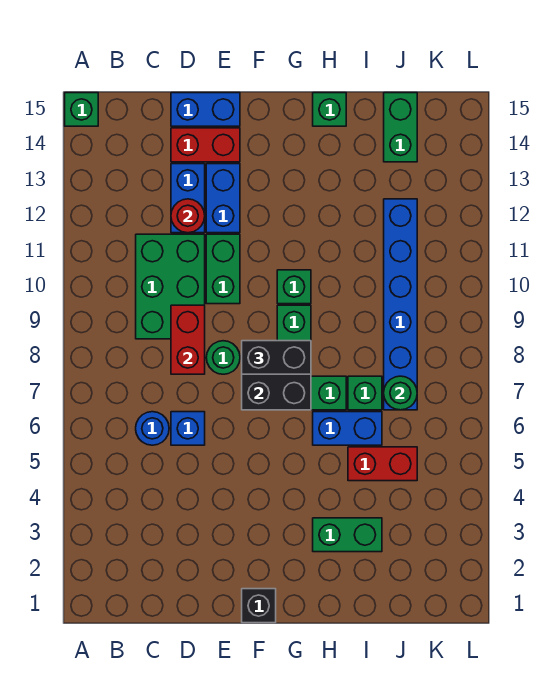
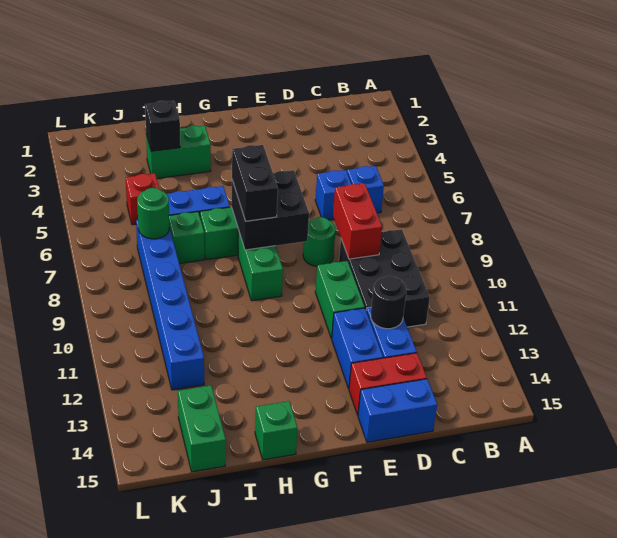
green 1x1 brick [65,93,98,126] -> none
blue 1x1 round brick [136,412,169,445] -> blue 1x1 brick [347,166,384,213]
green 2x3 brick [136,234,205,339] -> black 2x3 brick [339,229,430,327]
red 1x1 round brick [171,199,205,233] -> black 1x1 round brick [371,276,407,329]
black 1x1 brick [242,589,276,623] -> black 1x1 brick moved to [145,101,180,151]
black 1x2 brick [242,341,311,374] -> black 1x2 brick turned to [232,145,278,221]
green 1x1 brick [277,270,311,304] -> none
red 1x2 brick [348,447,417,481] -> red 1x1 brick [126,173,159,225]

